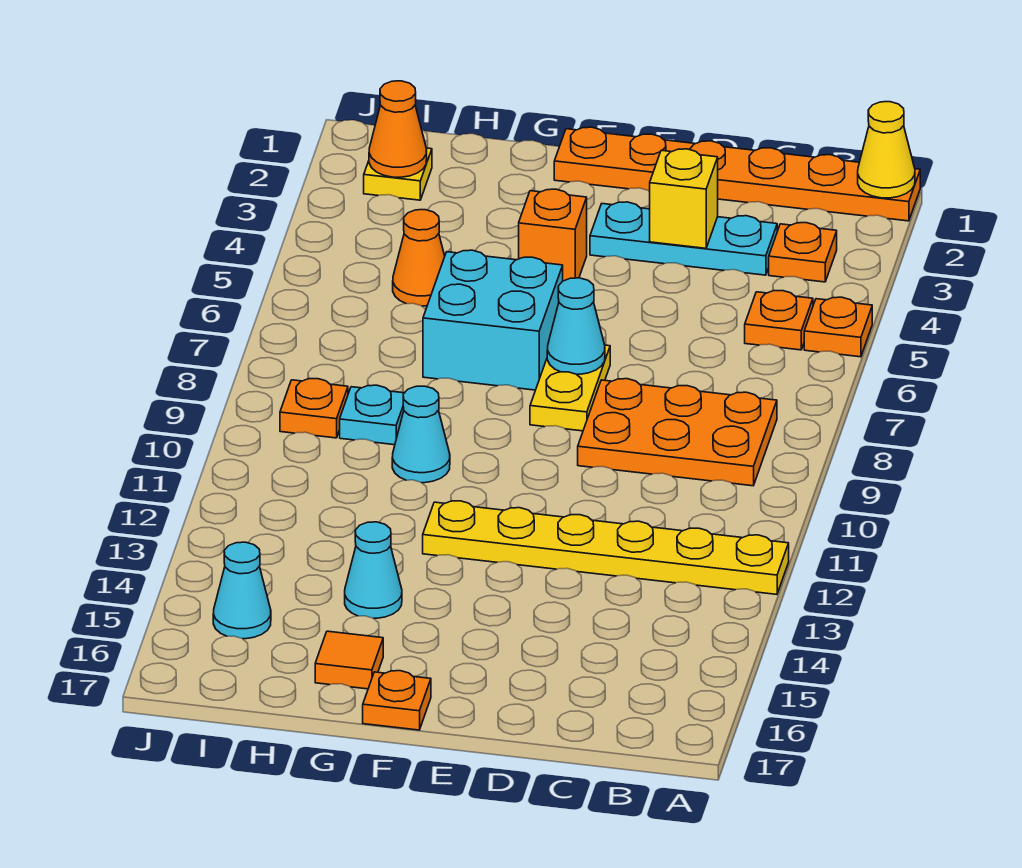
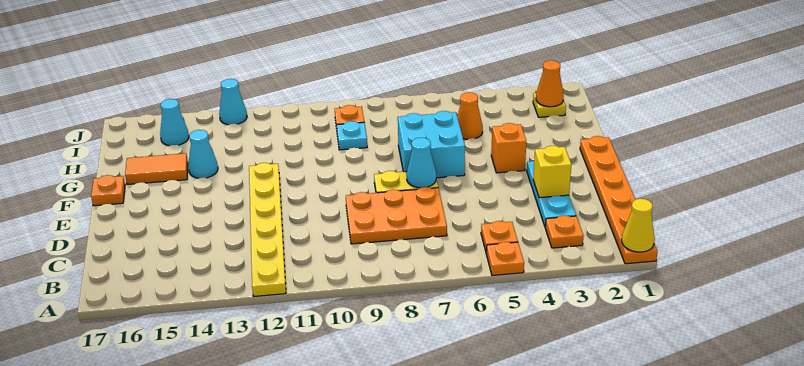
orange 2x3 plate [578,379,777,486] -> orange 2x3 plate turned to [346,187,447,244]
cyan 1x1 cone [392,386,450,483] -> cyan 1x1 cone moved to [219,79,247,125]
orange 1x1 tile [315,631,383,689] -> orange 1x2 tile [125,153,188,184]

